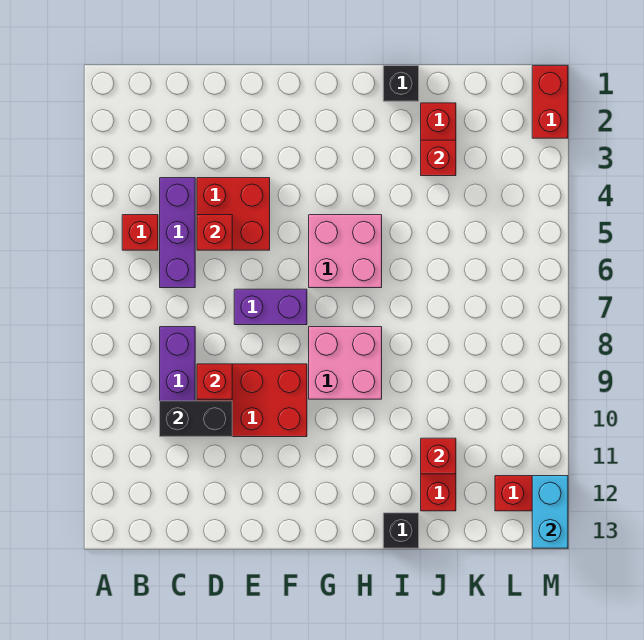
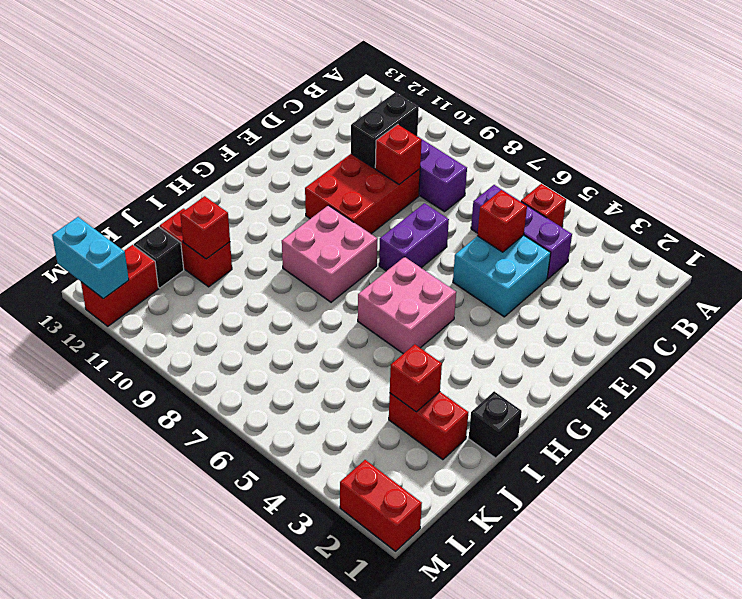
red 2x2 brick [197,178,270,250] -> cyan 2x2 brick [453,235,551,317]
black 1x1 brick [383,513,419,548] -> black 1x1 brick moved to [134,226,184,288]

